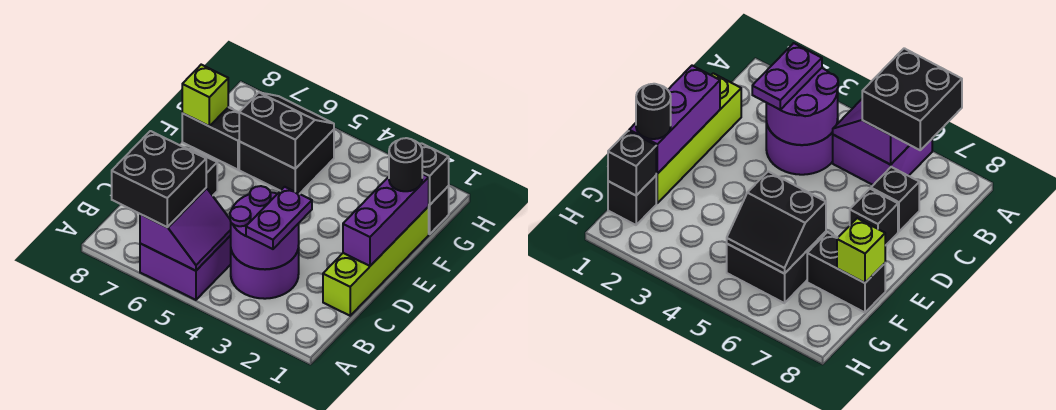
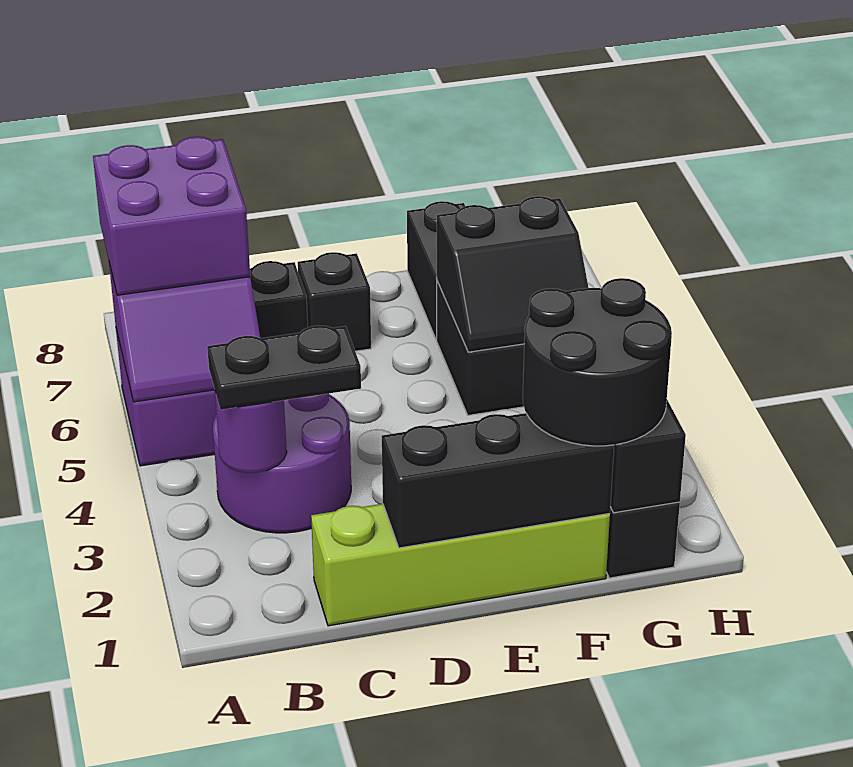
black 2x2 brick [112,131,206,227] -> purple 2x2 brick [93,137,250,295]
purple 2x2 round brick [230,186,299,269] -> purple 1x1 round brick [215,392,287,473]
purple 1x2 plate [246,187,312,249] -> black 1x2 plate [207,325,361,410]
purple 1x3 brick [343,174,429,266] -> black 1x3 brick [382,413,614,548]
black 1x1 round brick [389,138,422,191] -> black 2x2 round brick [523,278,672,446]
black 2x2 slope [239,92,334,169] -> black 2x2 slope turned to [437,196,588,352]
lime 1x1 brick [182,65,228,126] -> none

